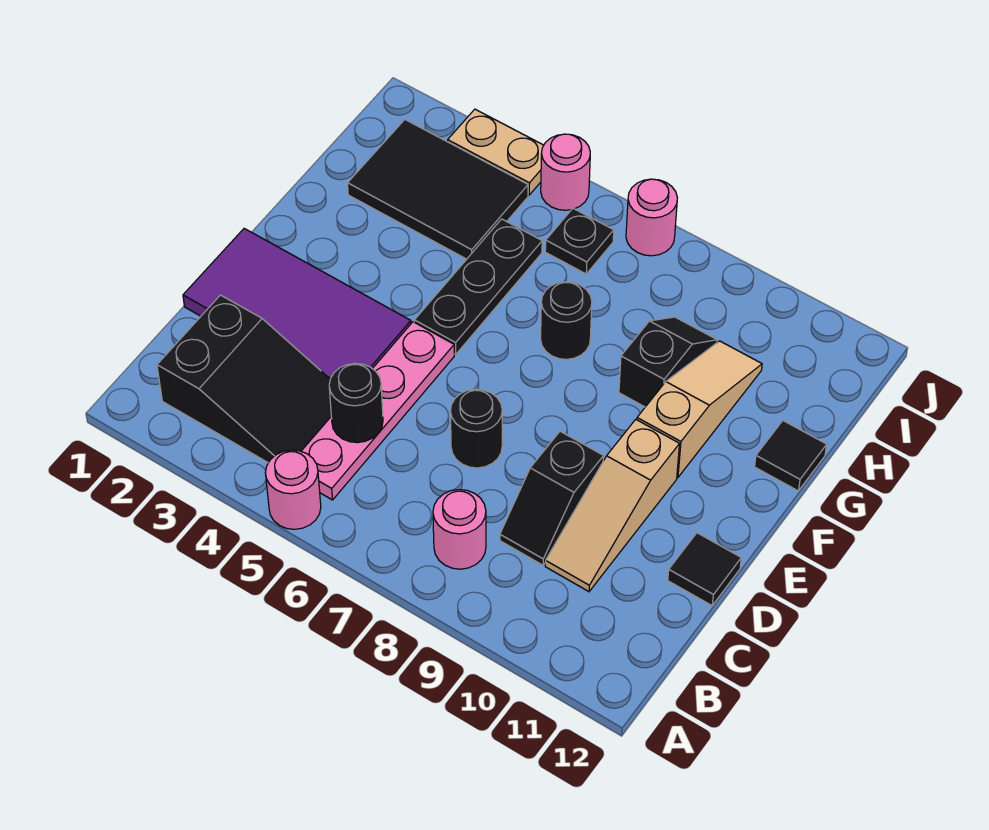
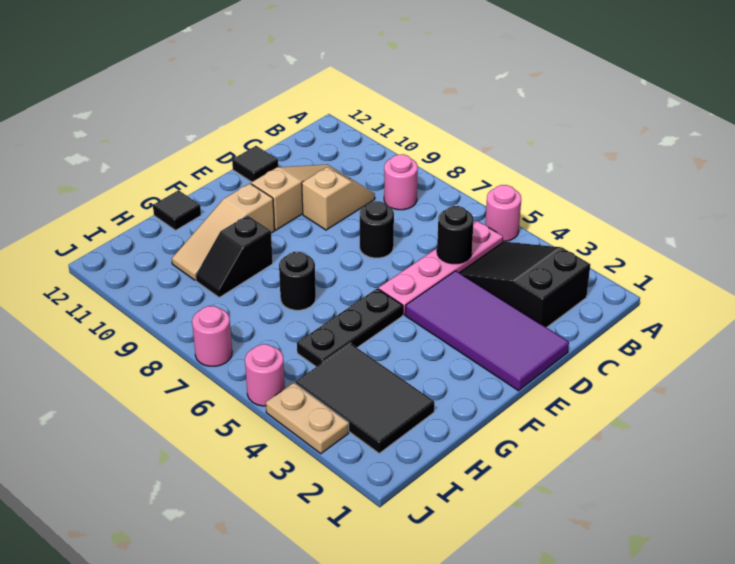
black 1x2 slope [500,431,604,565] -> tan 1x2 slope [302,167,375,230]
black 1x1 plate [545,209,614,274] -> none

